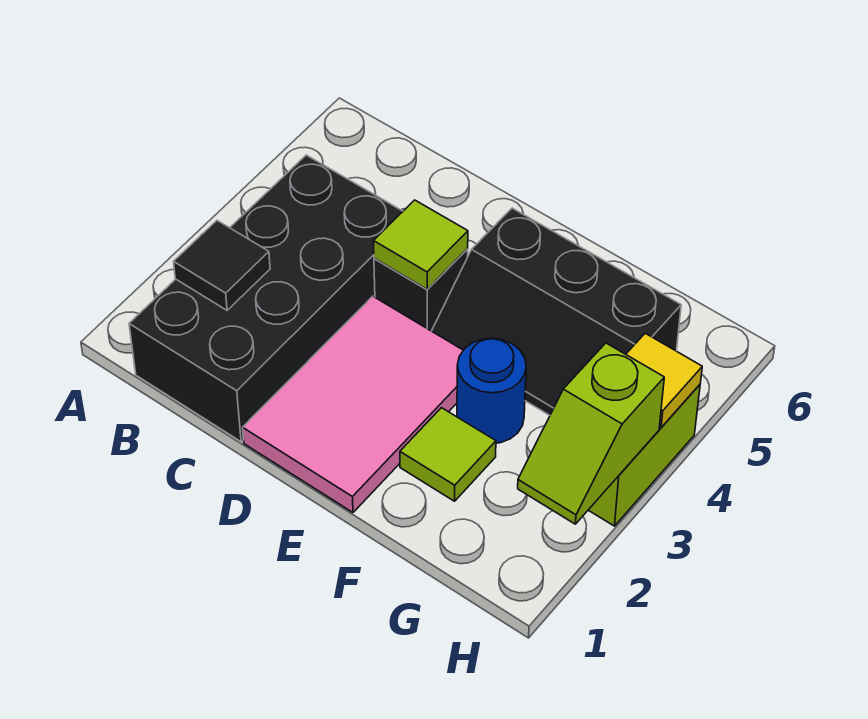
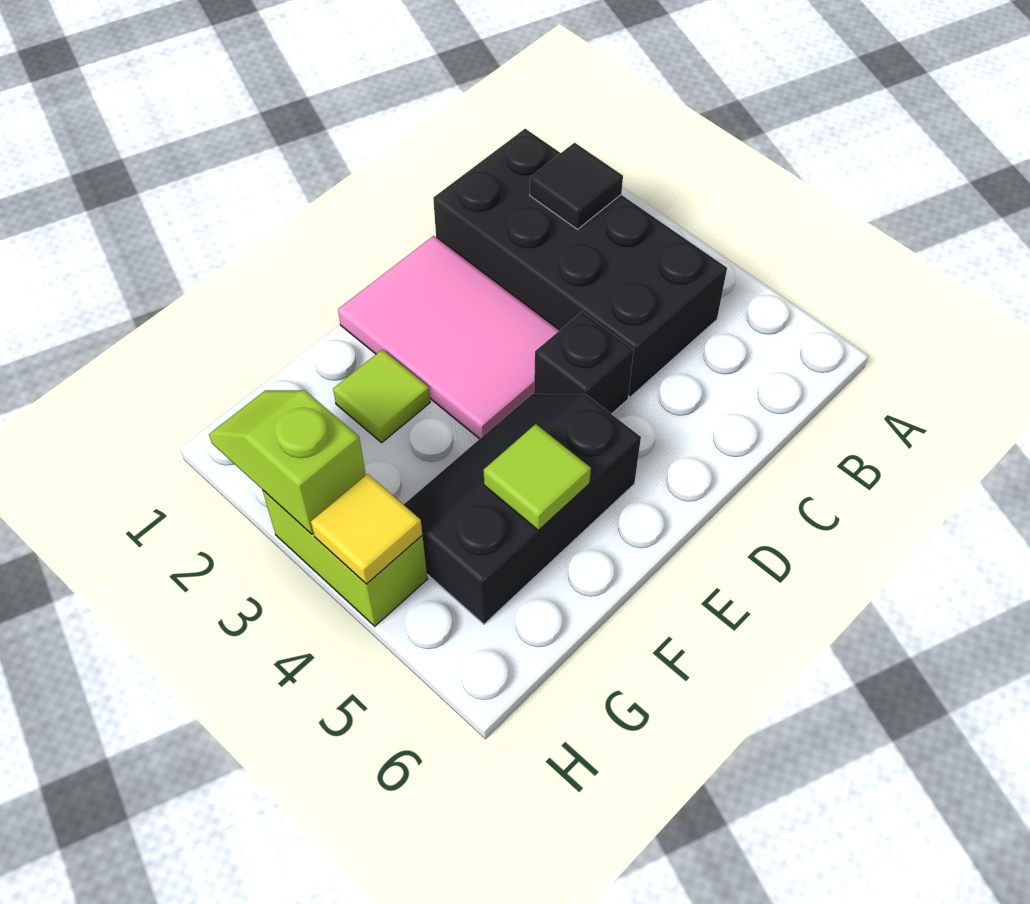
lime 1x1 tile [374,200,468,289] -> lime 1x1 tile moved to [484,424,591,530]
blue 1x1 round brick [457,338,526,443] -> none

